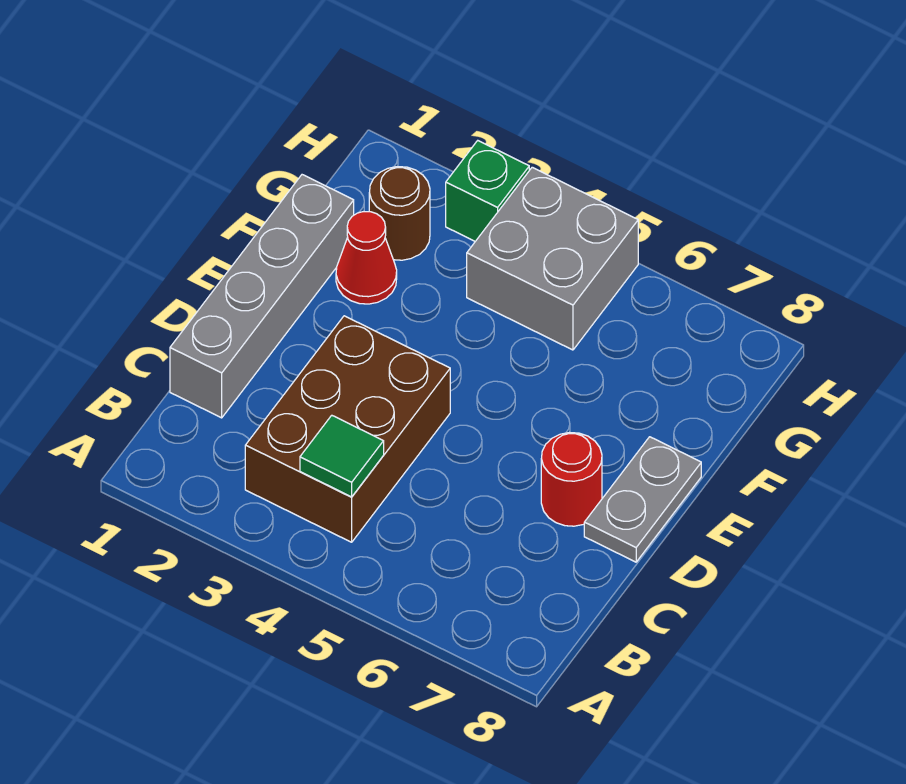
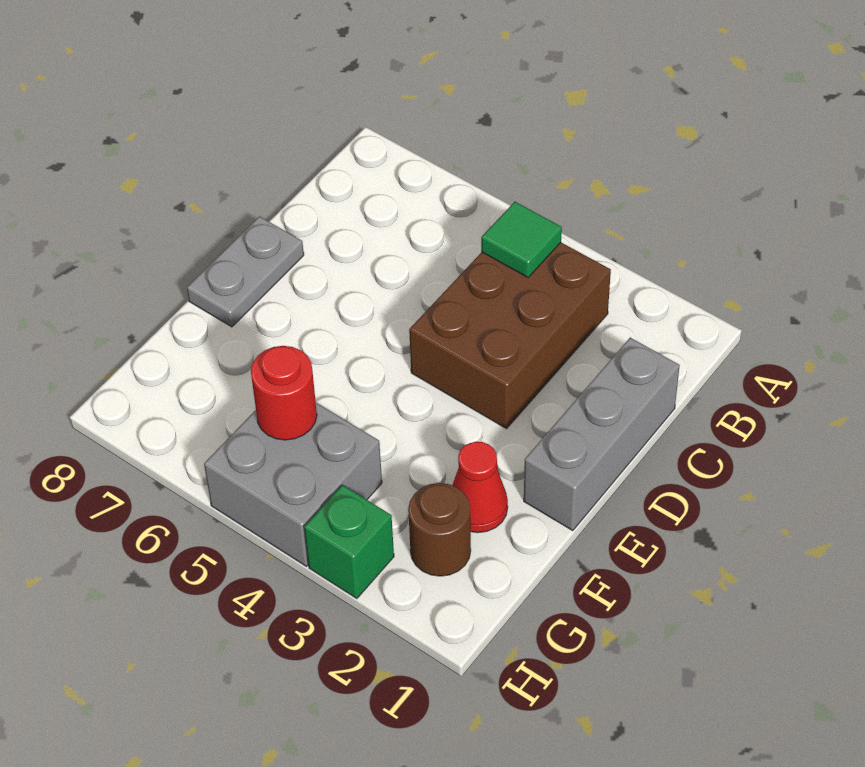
grey 1x4 brick [170,175,354,418] -> grey 1x3 brick [524,338,680,531]
red 1x1 round brick [541,432,602,526] -> red 1x1 round brick moved to [251,346,317,440]

